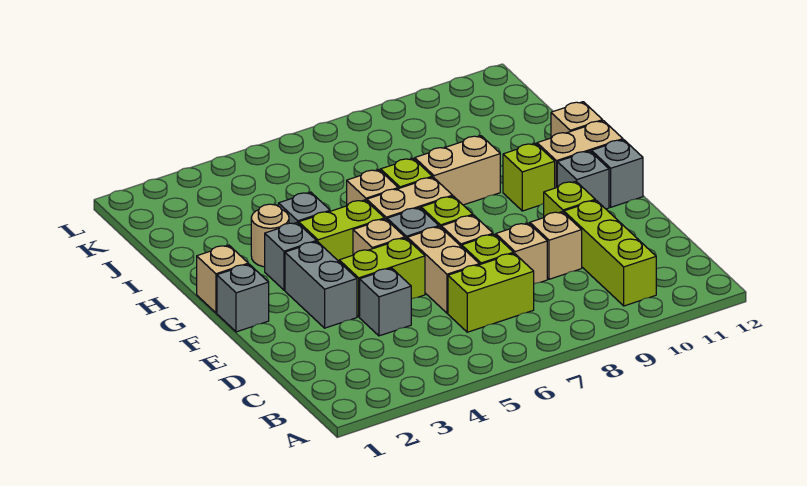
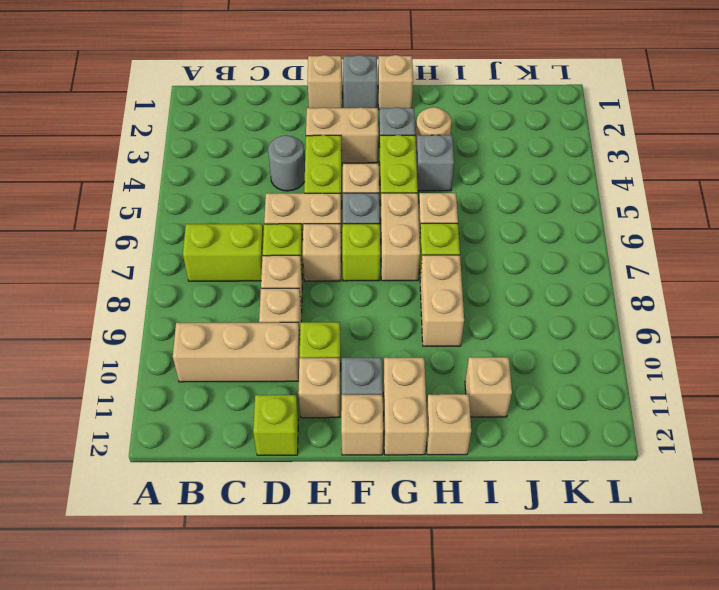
lime 1x3 brick [564,200,656,306] -> tan 1x3 brick [173,322,300,382]
lime 1x2 brick [448,253,534,332] -> lime 1x2 brick turned to [183,224,264,281]
grey 1x1 brick [360,268,411,336] -> grey 1x1 round brick [268,135,305,191]
none -> tan 1x1 brick [308,55,342,108]
grey 1x2 brick [285,242,357,328] -> tan 1x2 brick [306,107,378,163]
none -> tan 1x1 brick [298,358,340,418]
grey 1x1 brick [591,140,643,207] -> tan 1x1 brick [341,395,383,455]
lime 1x1 brick [503,143,555,211] -> lime 1x1 brick moved to [253,395,299,455]
none -> tan 1x1 brick [465,357,512,417]

